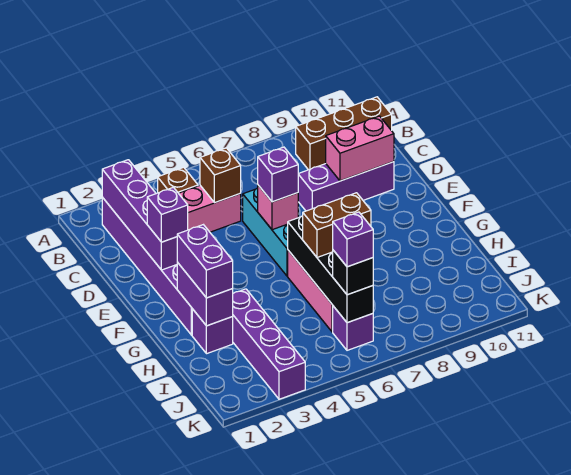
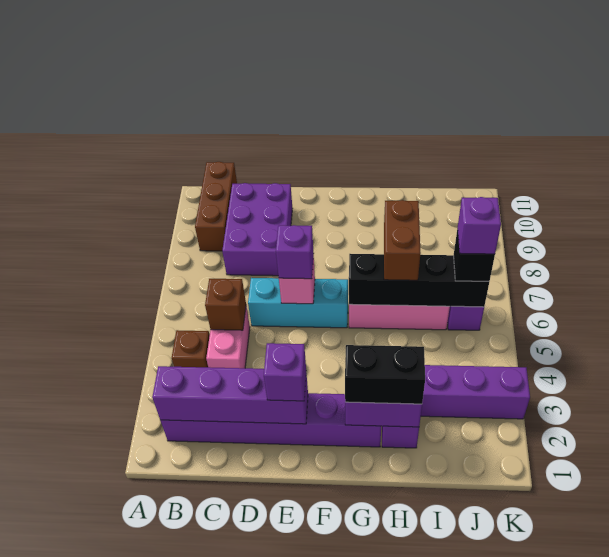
purple 1x3 brick [298,162,394,211] -> purple 2x3 brick [222,183,292,276]
pink 1x2 brick [326,116,394,181] -> none
purple 1x2 brick [177,225,233,298] -> black 1x2 brick [345,345,425,404]

